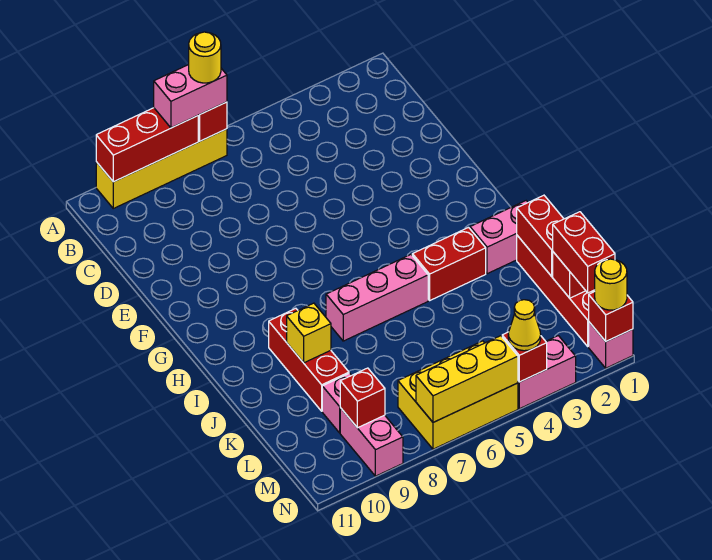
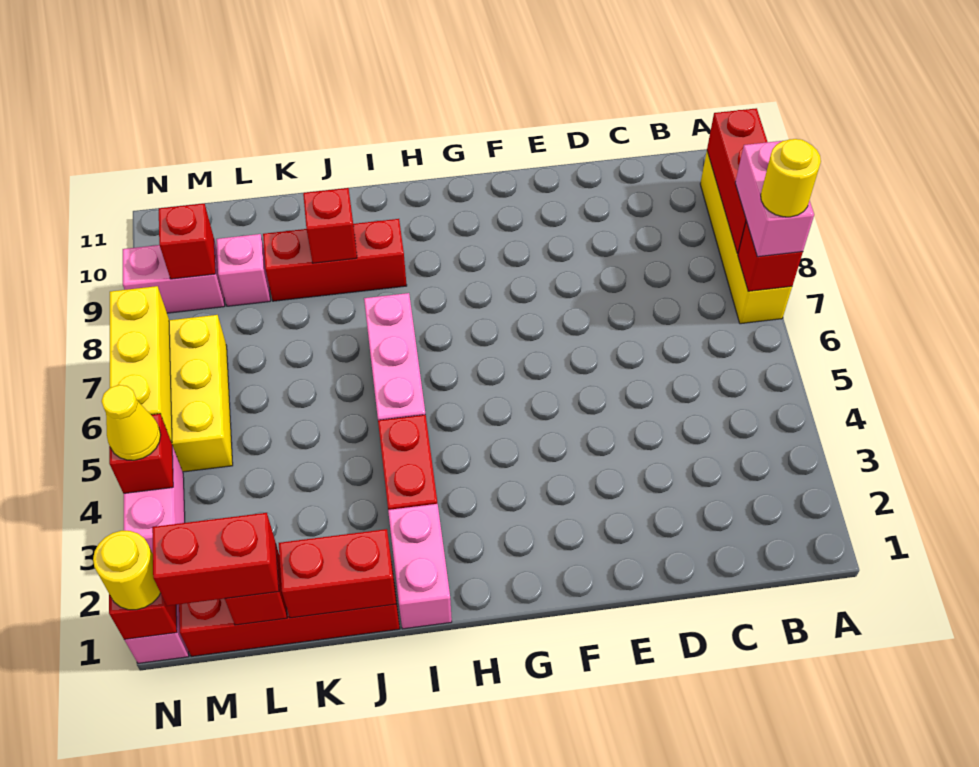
yellow 1x1 brick [287,303,331,363] -> red 1x1 brick [303,188,357,263]

